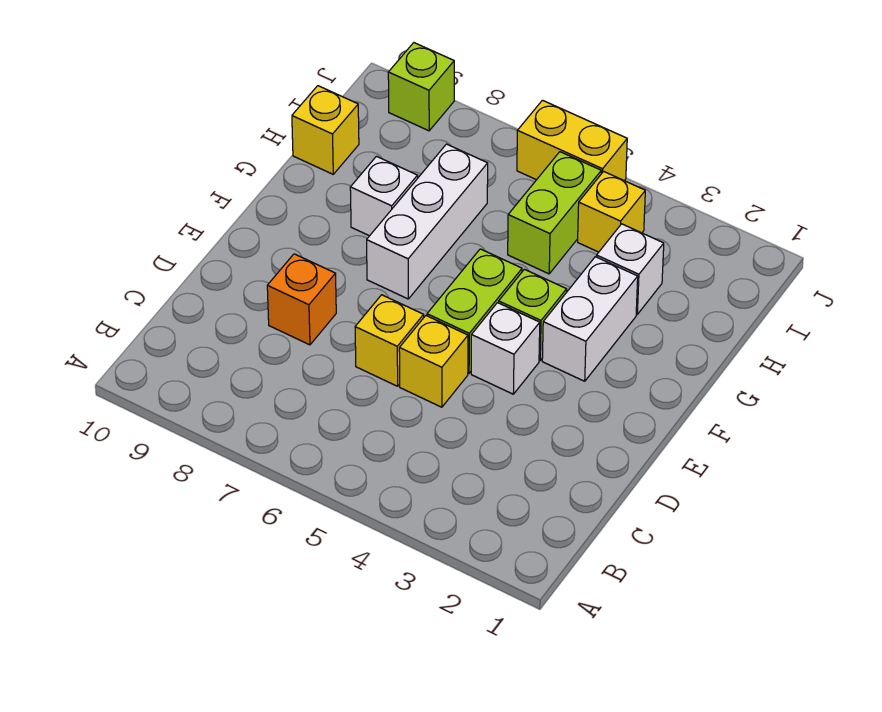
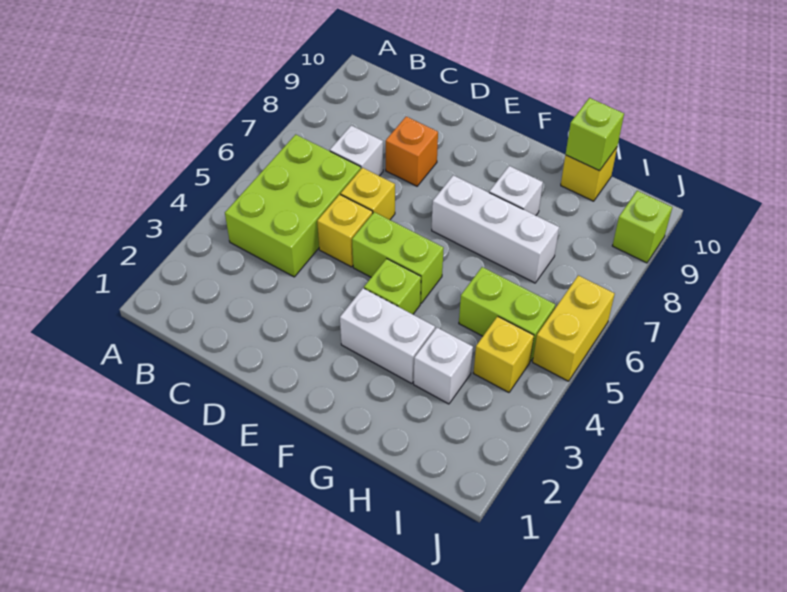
none -> lime 2x3 brick [225,134,361,277]
white 1x1 brick [471,303,540,394] -> white 1x1 brick moved to [330,125,383,176]
none -> lime 1x1 brick [565,98,624,171]

